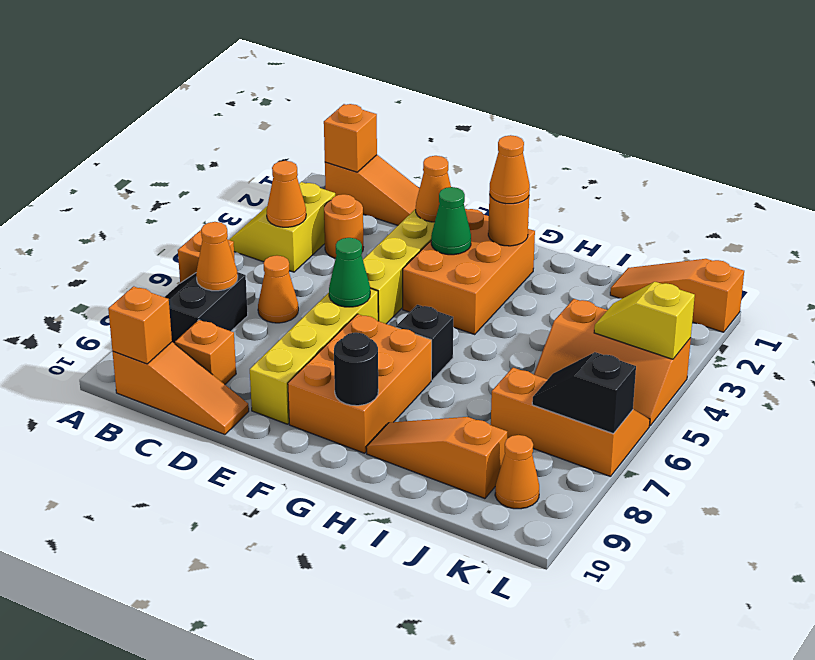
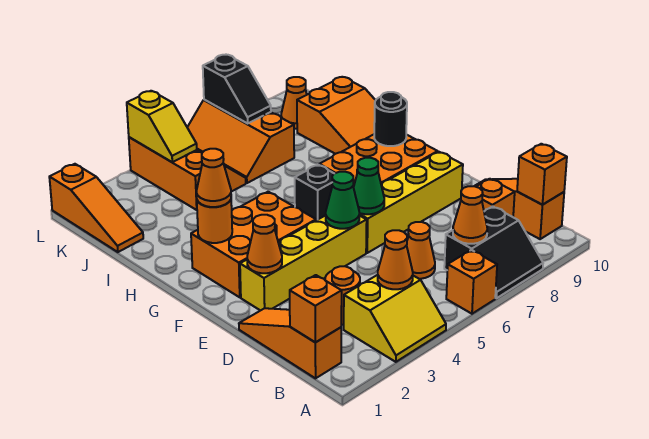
green 1x1 cone [431,187,471,255] -> green 1x1 cone moved to [326,172,359,229]
orange 1x3 slope [366,417,507,499] -> orange 2x3 slope [297,77,376,154]

